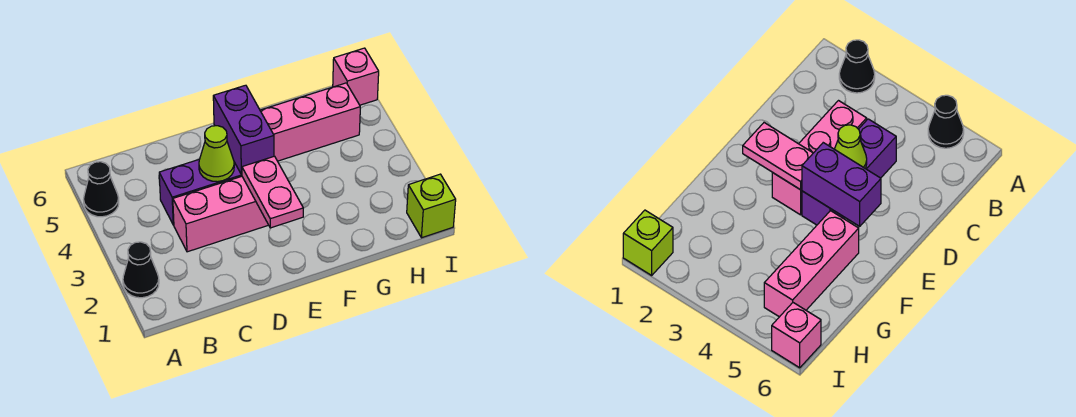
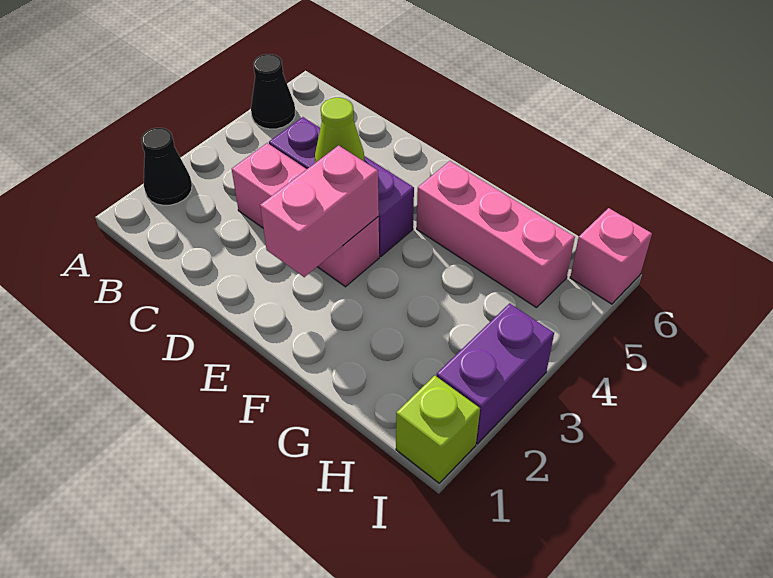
pink 1x2 plate [242,156,303,228] -> pink 1x2 brick [260,146,379,277]
purple 1x2 brick [213,85,274,175] -> purple 1x2 brick moved to [436,303,554,444]

